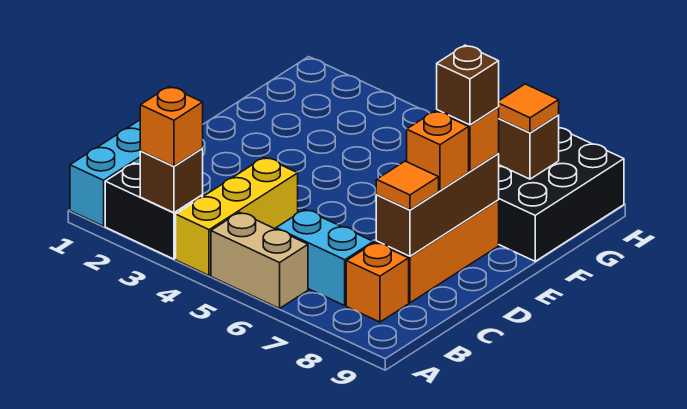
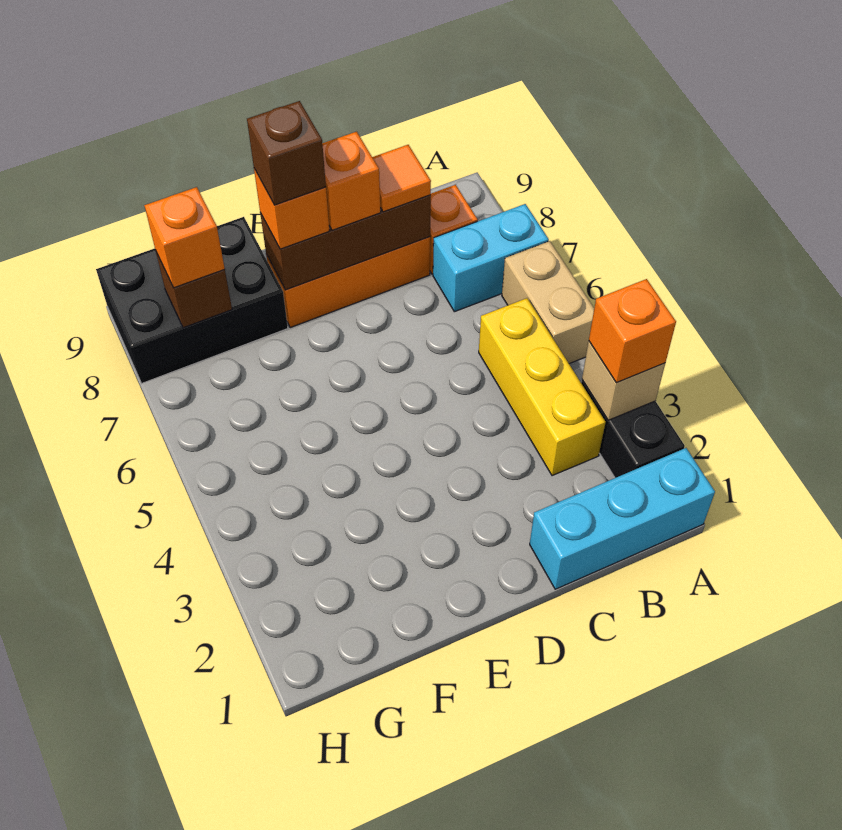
brown 1x1 brick [140,149,203,213] -> tan 1x1 brick [582,342,665,420]
yellow 1x3 brick [176,157,298,276] -> yellow 1x3 brick turned to [479,298,606,476]
cyan 1x2 brick [276,209,373,306] -> cyan 1x2 brick turned to [433,204,549,312]
orange 1x1 tile [499,84,559,133] -> orange 1x1 brick [144,187,225,288]

